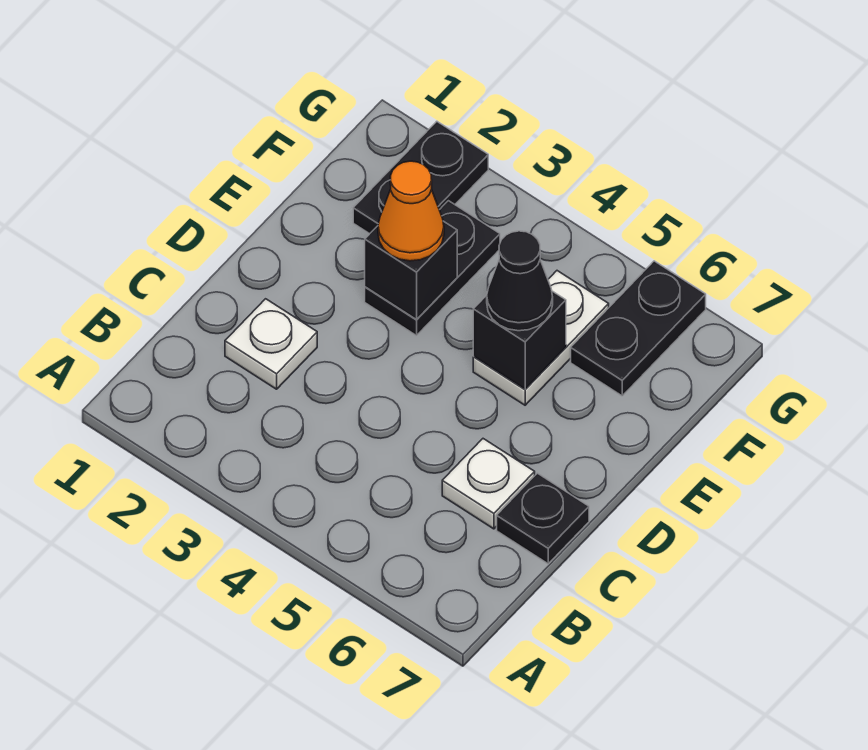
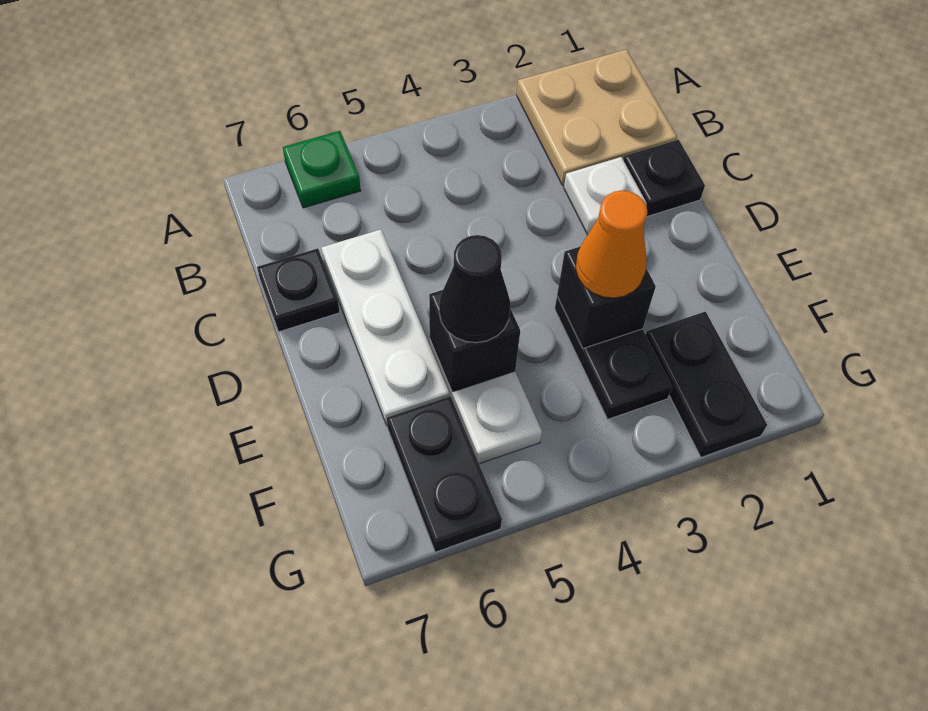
none -> tan 2x2 plate [517,49,677,186]
none -> green 1x1 plate [283,131,361,208]
none -> black 1x1 plate [623,140,705,216]
white 1x1 plate [442,439,535,529] -> white 1x3 plate [321,229,450,425]

